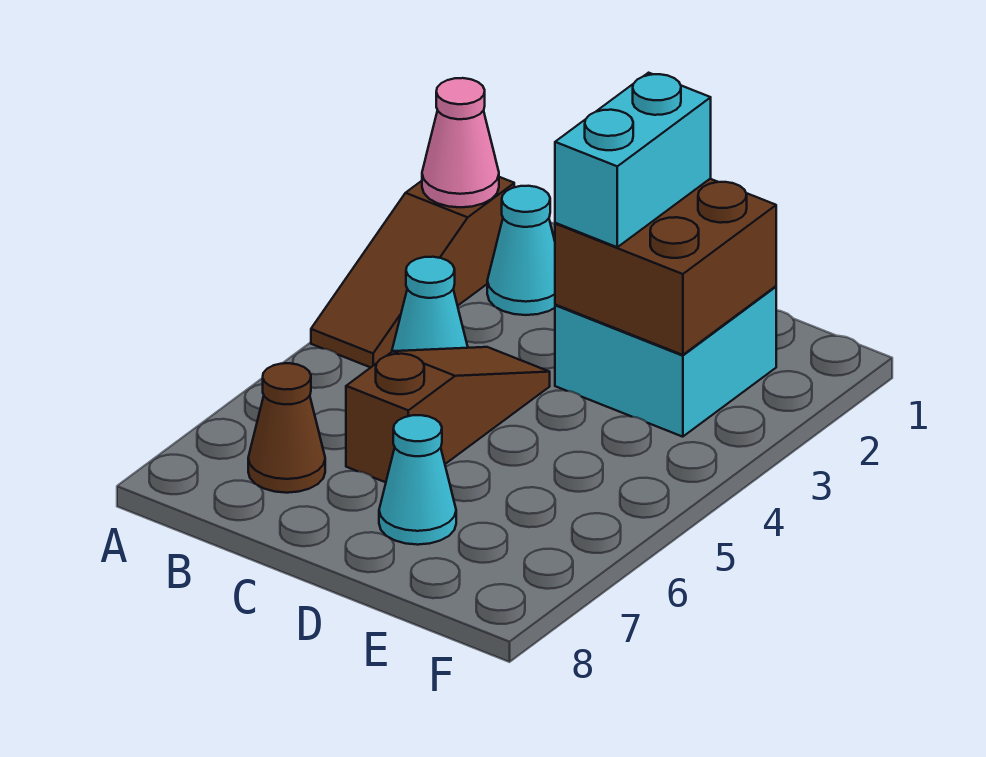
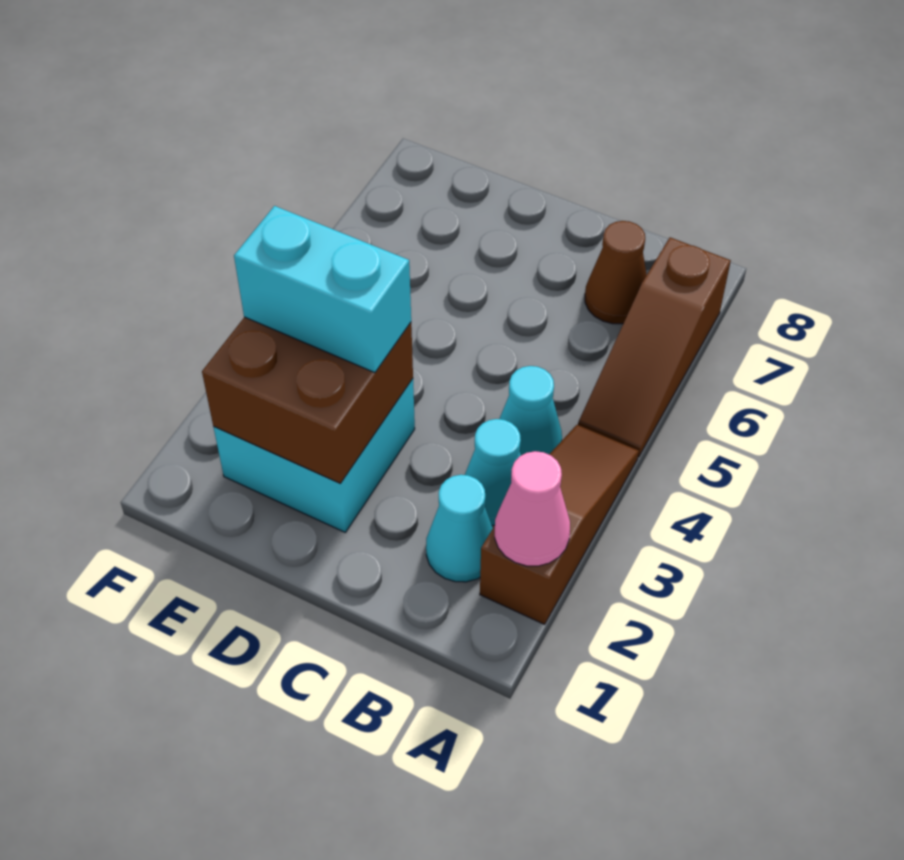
brown 1x3 slope [346,347,550,482] -> brown 1x3 slope moved to [578,237,731,457]
cyan 1x2 brick [555,73,711,247] -> cyan 1x2 brick turned to [234,206,411,373]
cyan 1x1 cone [379,415,456,545] -> cyan 1x1 cone moved to [465,419,521,525]

